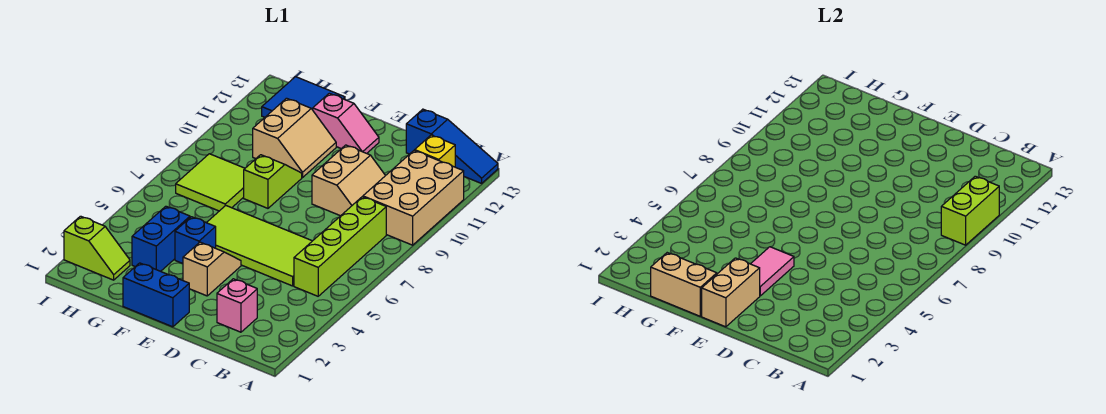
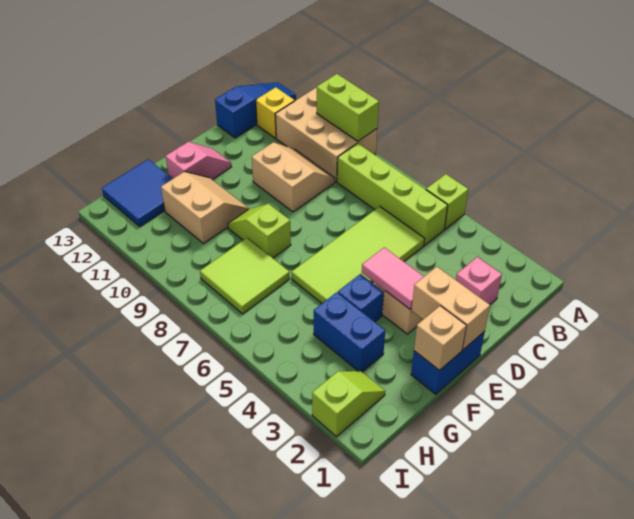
none -> lime 1x1 brick [426,174,468,229]
tan 1x2 brick [651,253,717,316] -> tan 1x1 brick [414,306,466,371]

